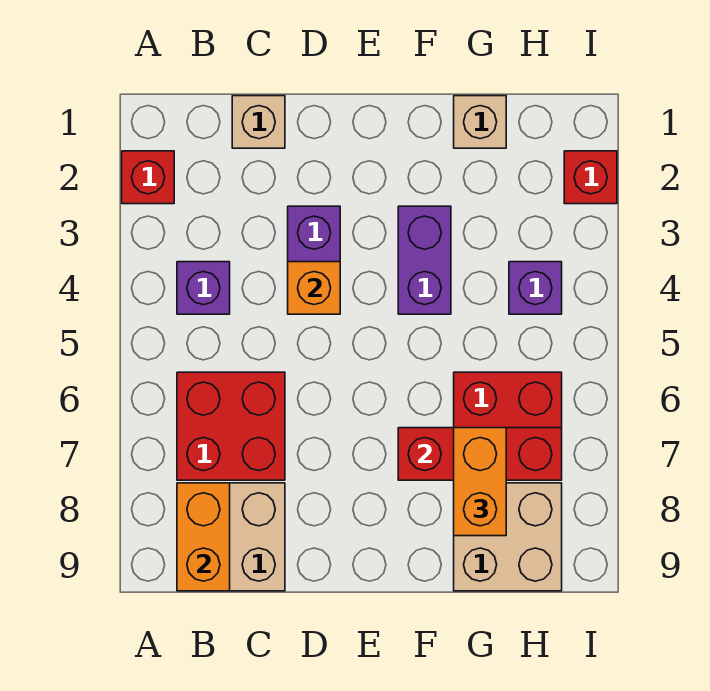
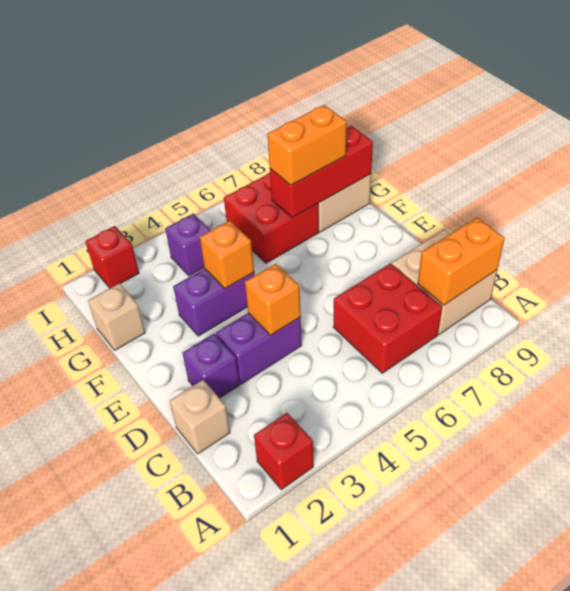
purple 1x1 brick [177,262,230,314] -> purple 1x1 brick moved to [182,334,240,398]
none -> orange 1x1 brick [200,221,254,289]
red 1x3 brick [398,428,562,480] -> red 1x3 brick turned to [270,126,373,218]

